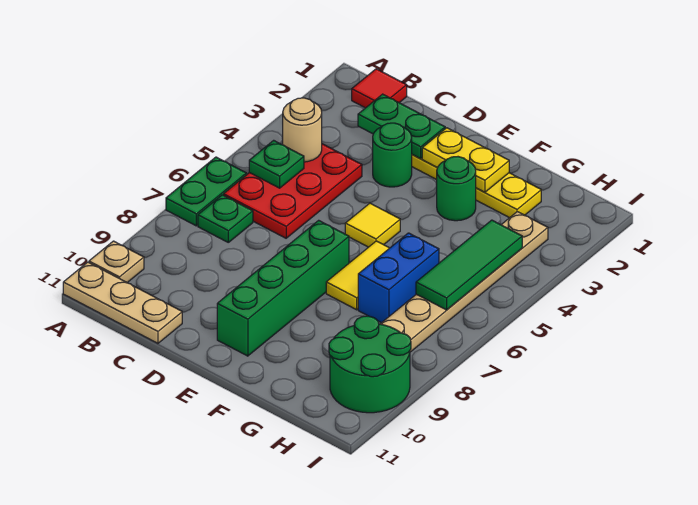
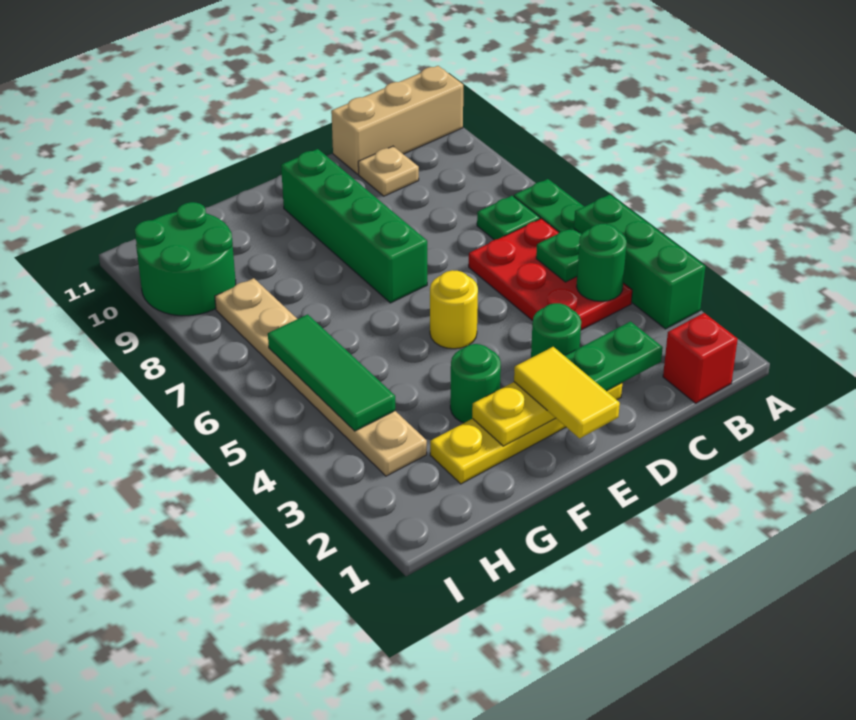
none -> green 1x3 brick [574,195,705,329]
tan 1x1 plate [89,241,144,282] -> tan 1x1 plate moved to [358,146,419,196]
tan 1x3 plate [63,262,182,343] -> tan 1x3 brick [331,66,463,174]
red 1x1 tile [352,69,407,108] -> red 1x1 brick [663,313,738,403]
tan 1x1 round brick [283,98,322,162] -> green 1x1 round brick [577,224,627,302]
yellow 1x1 tile [345,203,400,247] -> yellow 1x1 round brick [430,270,478,349]
yellow 1x2 tile [326,241,389,310] -> yellow 1x2 tile moved to [514,347,620,438]
blue 1x2 brick [358,233,439,323] -> none

